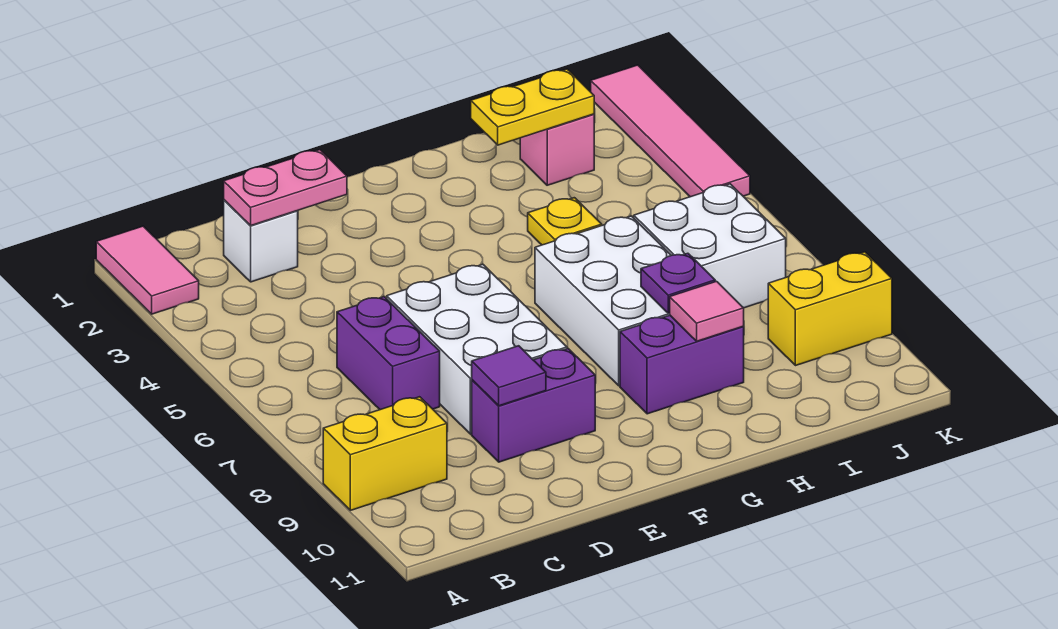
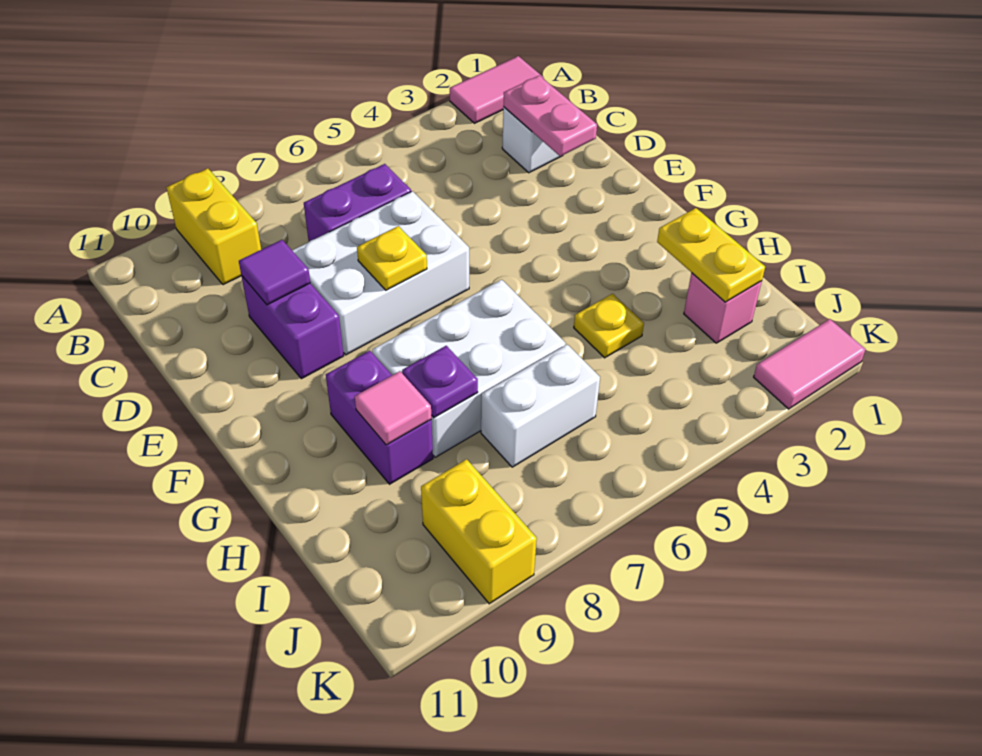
none -> yellow 1x1 plate [357,226,427,290]
white 2x2 brick [634,184,786,308] -> white 1x2 brick [481,345,600,467]
pink 1x4 tile [591,65,750,197] -> pink 1x2 tile [754,319,865,409]

